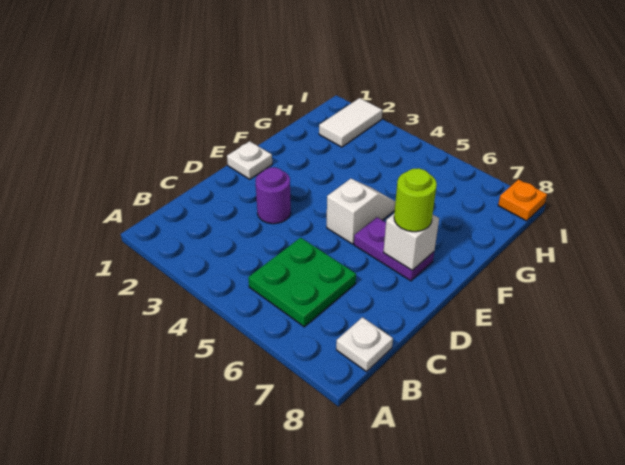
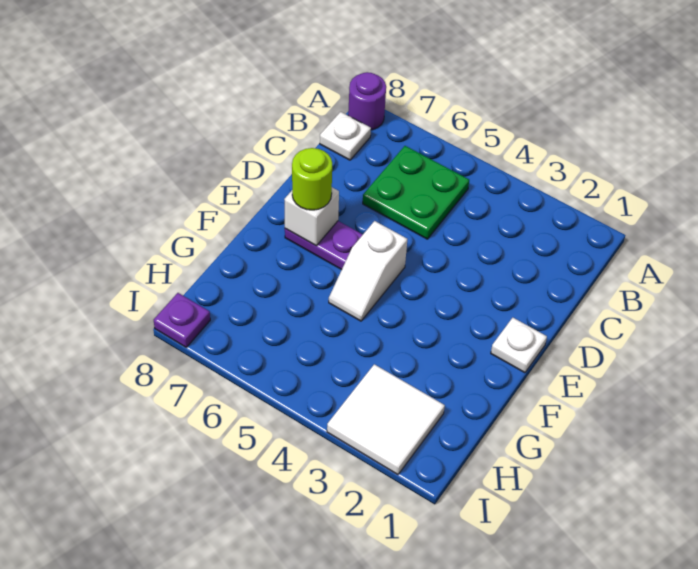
purple 1x1 round brick [256,167,291,224] -> purple 1x1 round brick moved to [348,72,386,130]
white 1x2 tile [319,98,382,147] -> white 2x2 tile [327,364,445,475]
orange 1x1 plate [498,179,547,221] -> purple 1x1 plate [154,293,210,347]

